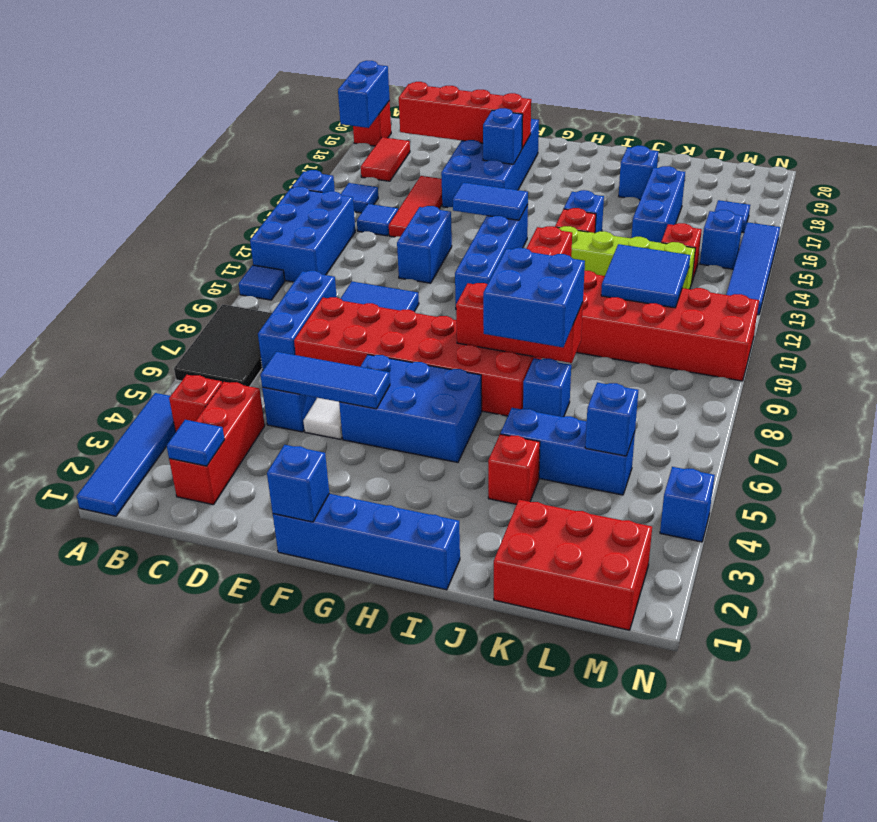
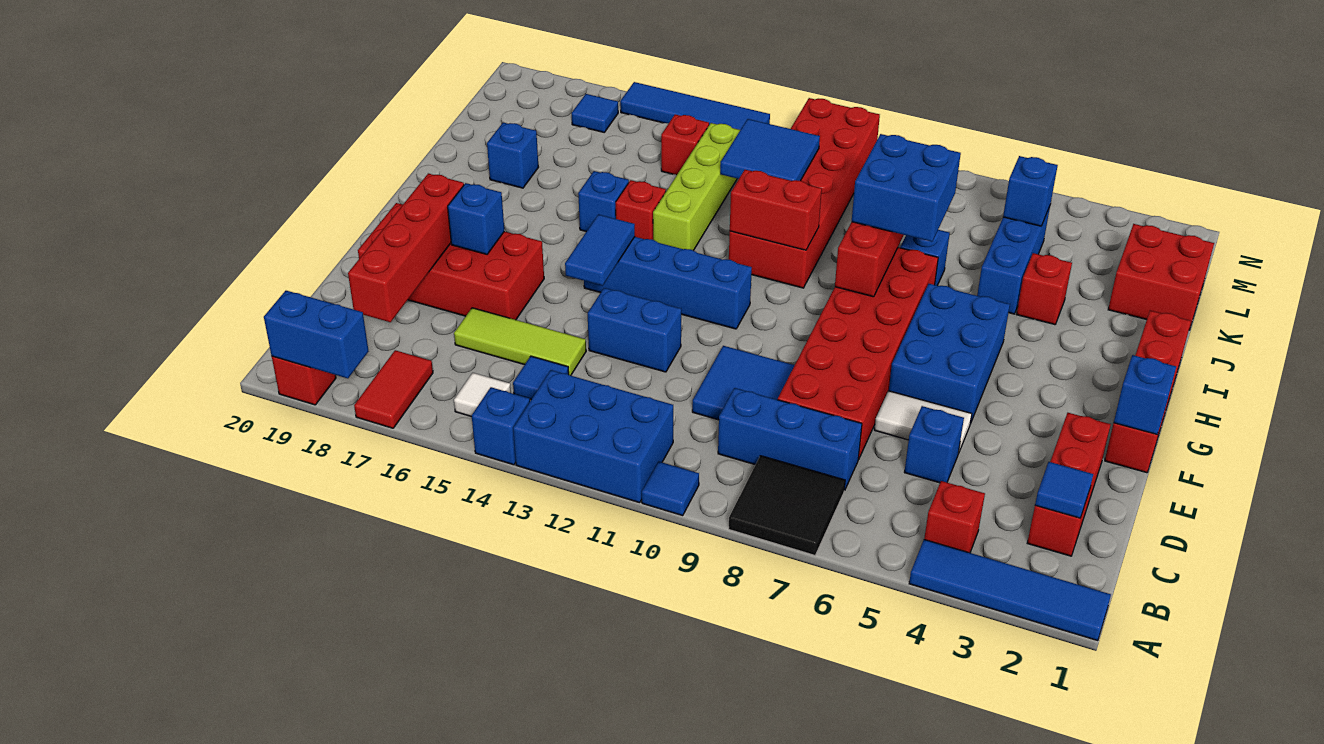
black 2x3 tile [174,304,272,386] -> black 2x2 tile [729,456,845,555]
blue 1x1 tile [341,183,378,213] -> white 1x1 tile [454,373,511,417]
red 1x2 tile [361,137,410,181] -> red 1x2 tile turned to [354,350,433,428]
red 1x3 brick [169,382,265,505] -> red 1x3 brick turned to [1027,413,1111,556]
blue 1x3 tile [261,352,390,409] -> none
red 1x3 tile [389,176,442,237] -> lime 1x3 tile [454,308,586,376]
blue 2x4 brick [441,119,539,208] -> red 2x4 brick [358,203,544,320]
blue 1x4 brick [273,494,460,590] -> red 1x4 brick [1105,311,1191,473]
red 2x3 brick [494,500,652,630] -> red 2x2 brick [1108,224,1214,330]
blue 1x3 brick [631,166,685,243] -> none
blue 1x1 brick [700,210,743,269] -> none
blue 1x1 brick [660,467,715,542] -> none

